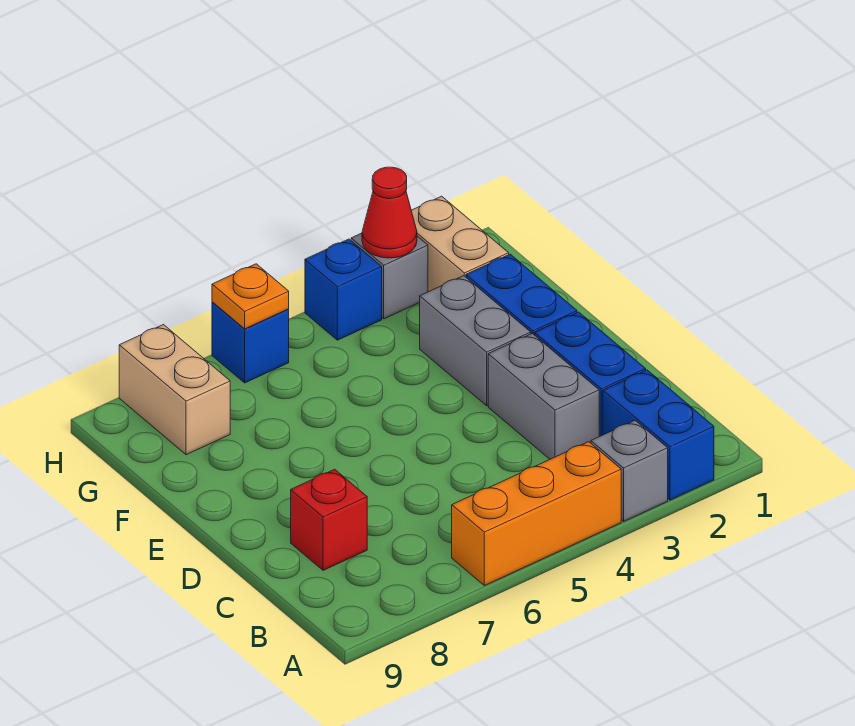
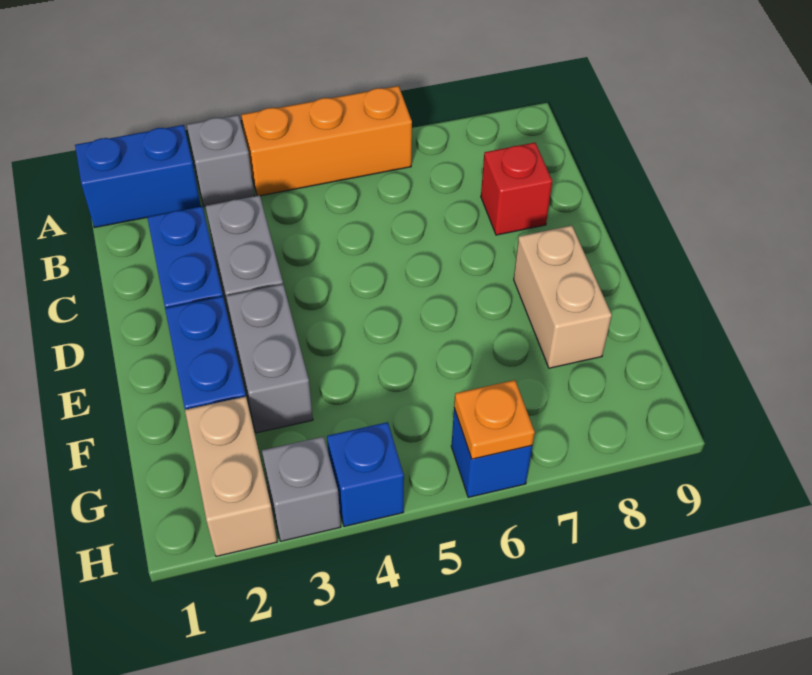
blue 1x2 brick [603,370,714,500] -> blue 1x2 brick turned to [75,125,201,228]
tan 1x2 brick [119,325,230,455] -> tan 1x2 brick moved to [514,226,612,368]
red 1x1 cone [362,167,417,258] -> none

